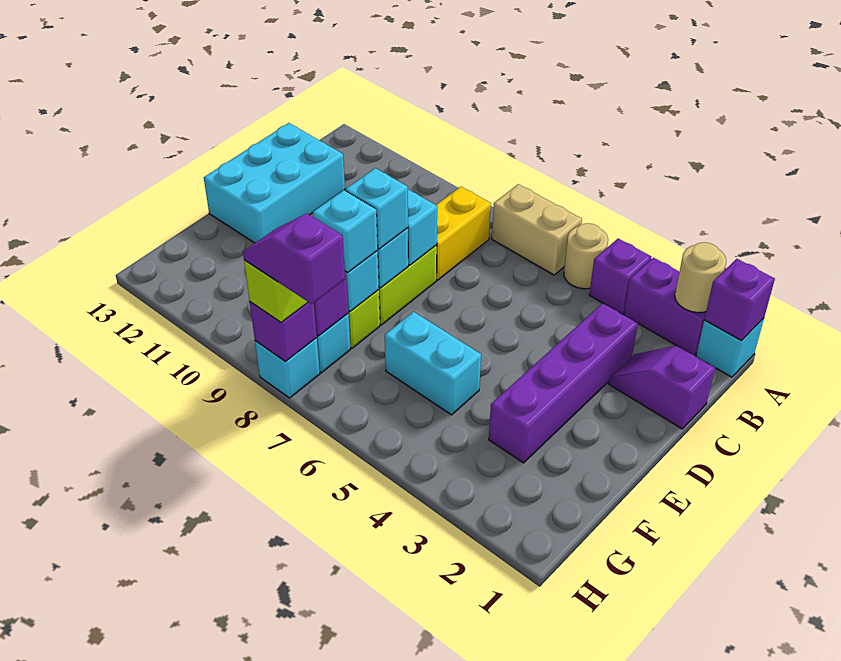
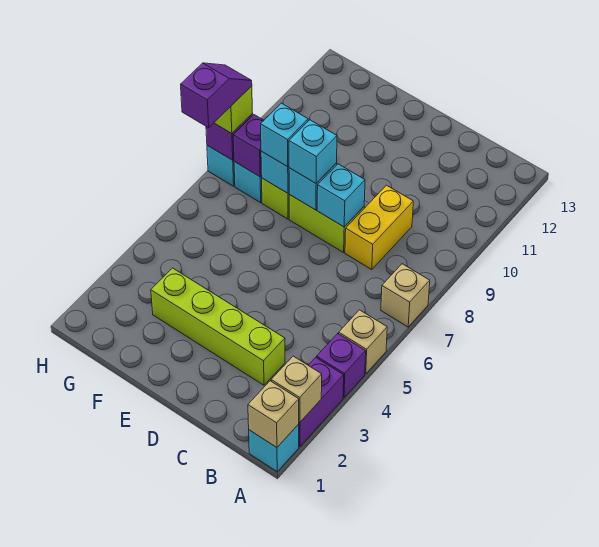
purple 1x1 brick [704,259,775,341] -> tan 1x1 brick [248,381,299,448]
tan 1x1 round brick [675,242,726,313] -> tan 1x1 brick [271,356,322,422]
tan 1x1 round brick [564,223,608,289] -> tan 1x1 brick [339,310,387,374]
tan 1x2 brick [492,184,582,275] -> tan 1x1 brick [381,264,430,327]
yellow 1x2 brick [436,187,491,280] -> yellow 1x2 brick turned to [345,185,413,270]
purple 1x2 slope [609,346,715,429] -> none
purple 1x4 brick [489,303,638,463] -> lime 1x4 brick [151,268,285,385]
cyan 2x3 brick [204,123,345,243] -> none
cyan 1x2 brick [385,312,481,415] -> none

